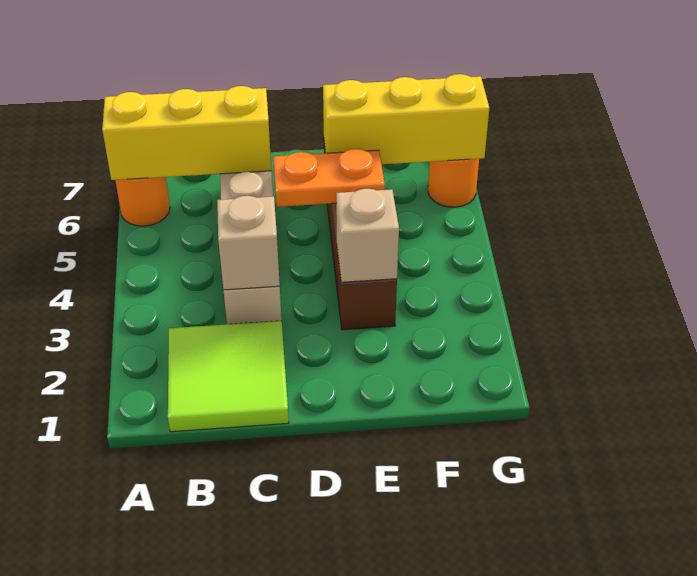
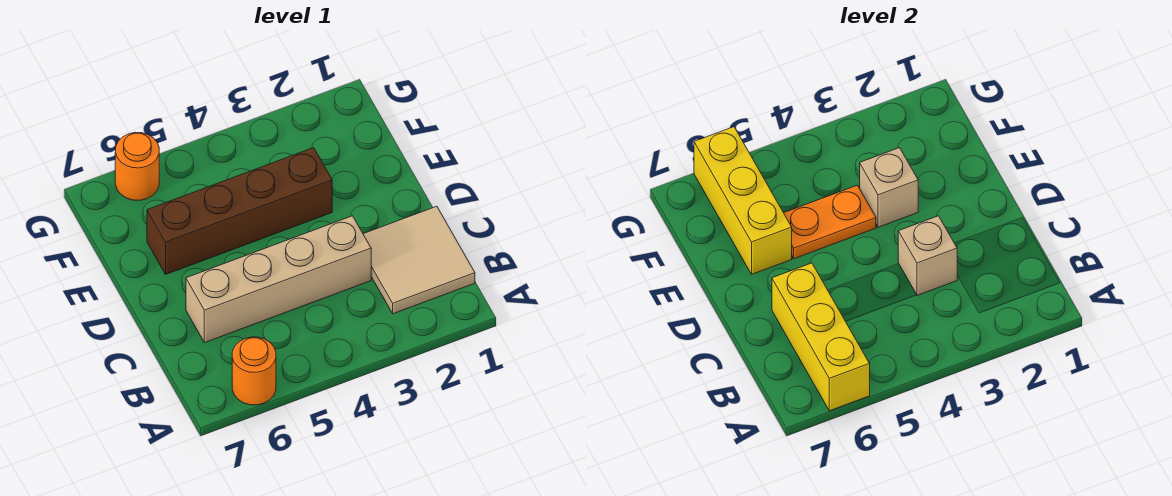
lime 2x2 tile [168,321,289,432] -> tan 2x2 tile [363,206,475,314]
orange 1x2 plate [273,149,385,207] -> orange 1x2 plate turned to [784,185,876,259]

